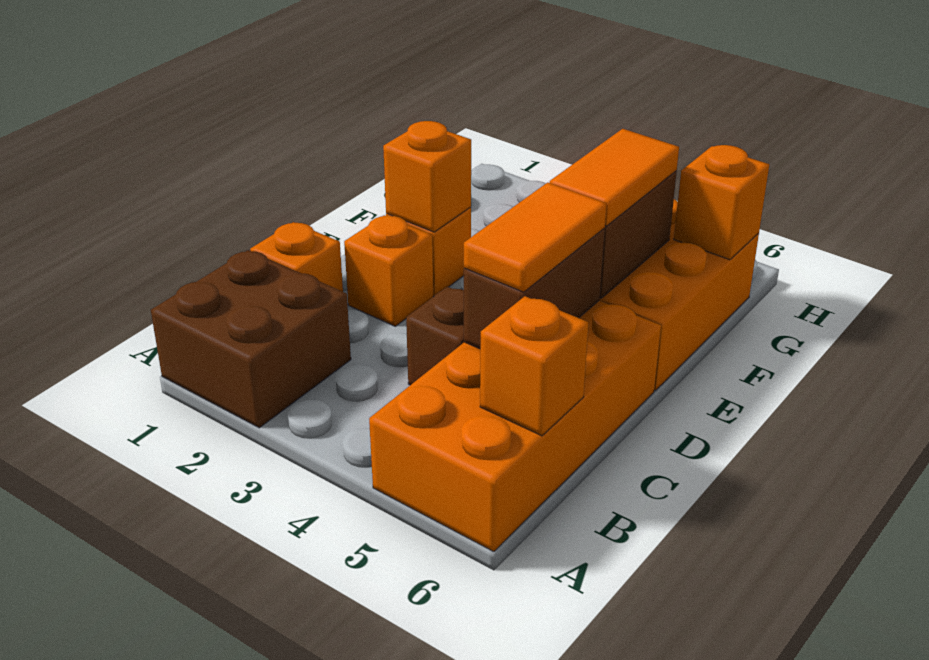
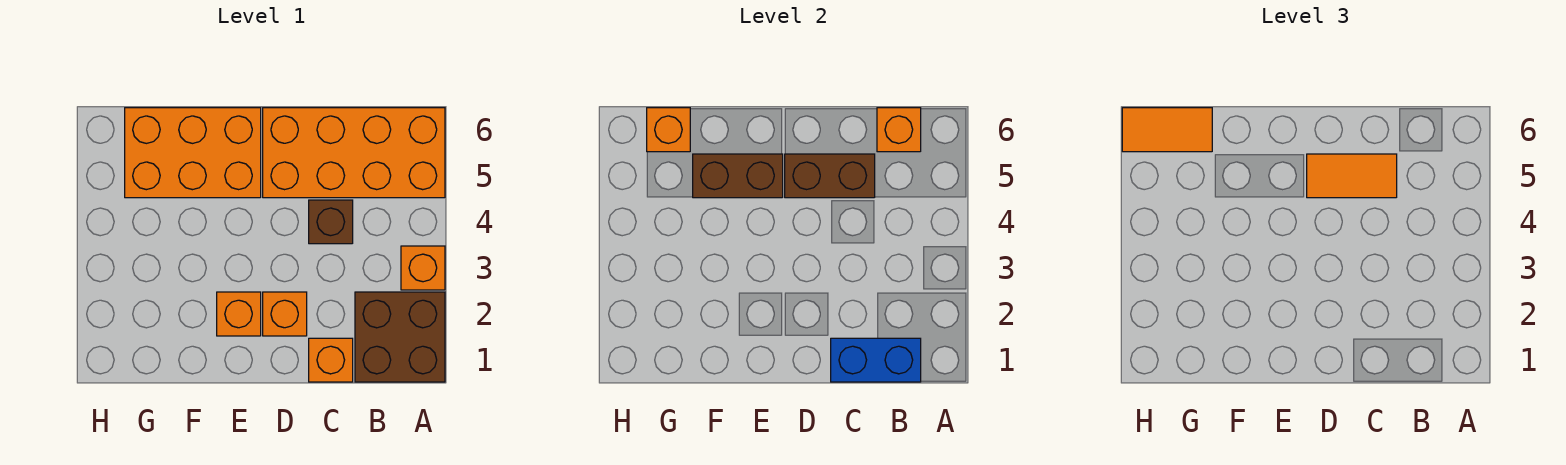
none -> blue 1x2 brick [831,338,921,382]
orange 1x1 brick [383,121,471,232] -> orange 1x1 brick moved to [401,246,445,290]
orange 1x2 tile [550,129,679,226] -> orange 1x2 tile moved to [1122,108,1212,152]

